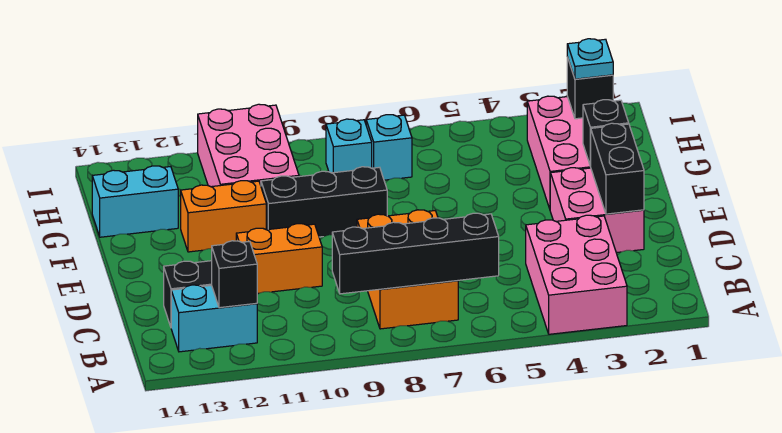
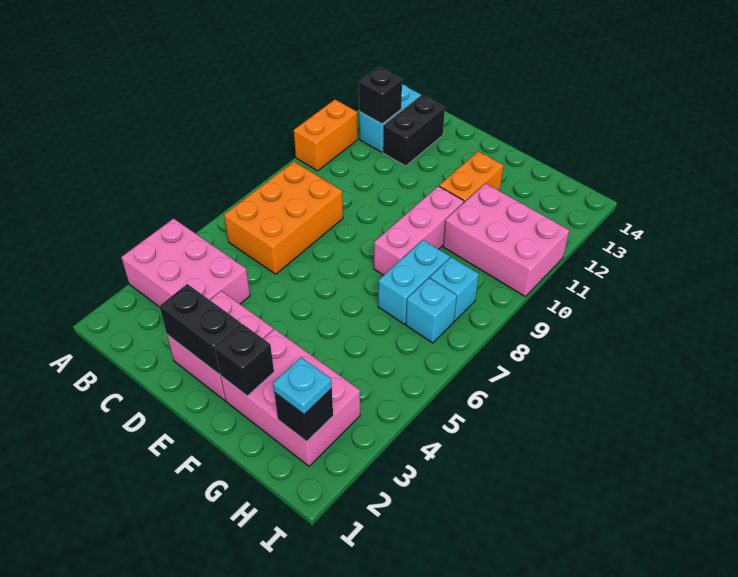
black 1x4 brick [332,213,499,294] -> none
orange 2x3 brick [357,210,458,329] -> orange 2x3 brick turned to [224,162,343,274]
orange 1x2 brick [236,224,322,294] -> orange 1x2 brick moved to [294,100,358,171]
black 1x3 brick [261,167,387,237] -> pink 1x3 brick [374,186,464,275]
cyan 1x2 brick [92,166,178,237] -> cyan 1x2 brick moved to [378,240,450,324]

